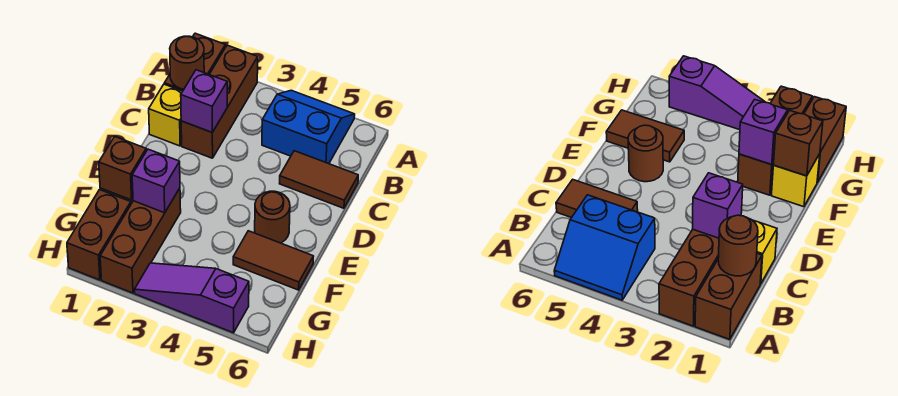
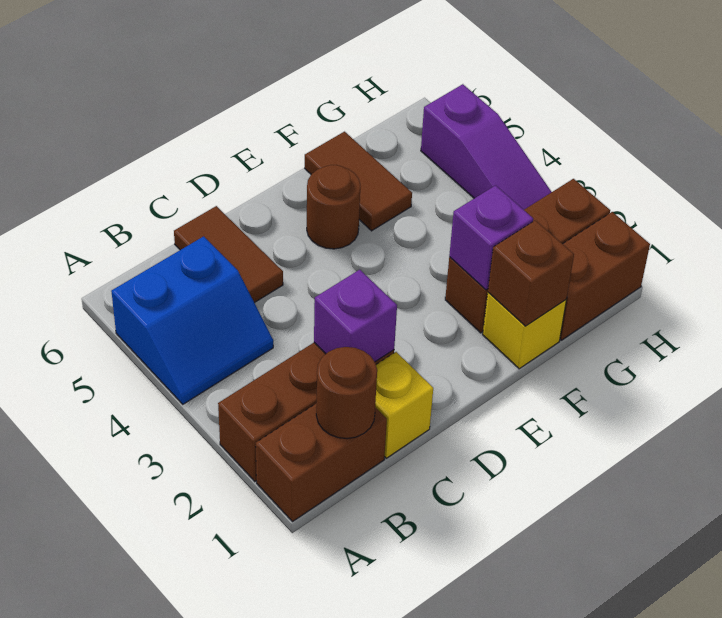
blue 2x2 slope [262,90,355,164] -> blue 2x2 slope turned to [111,236,273,404]

